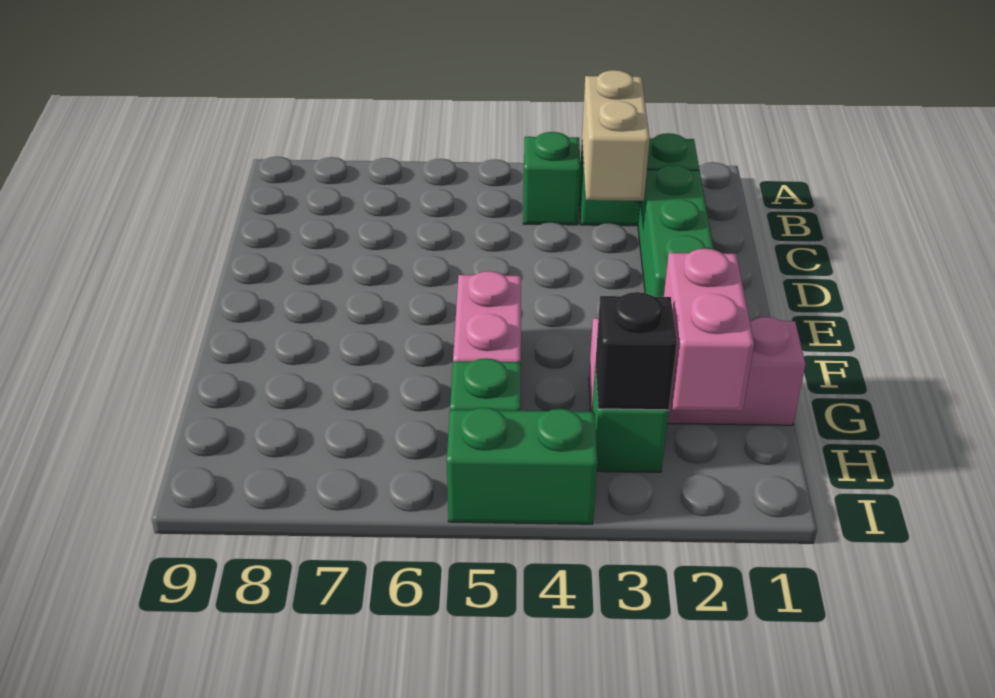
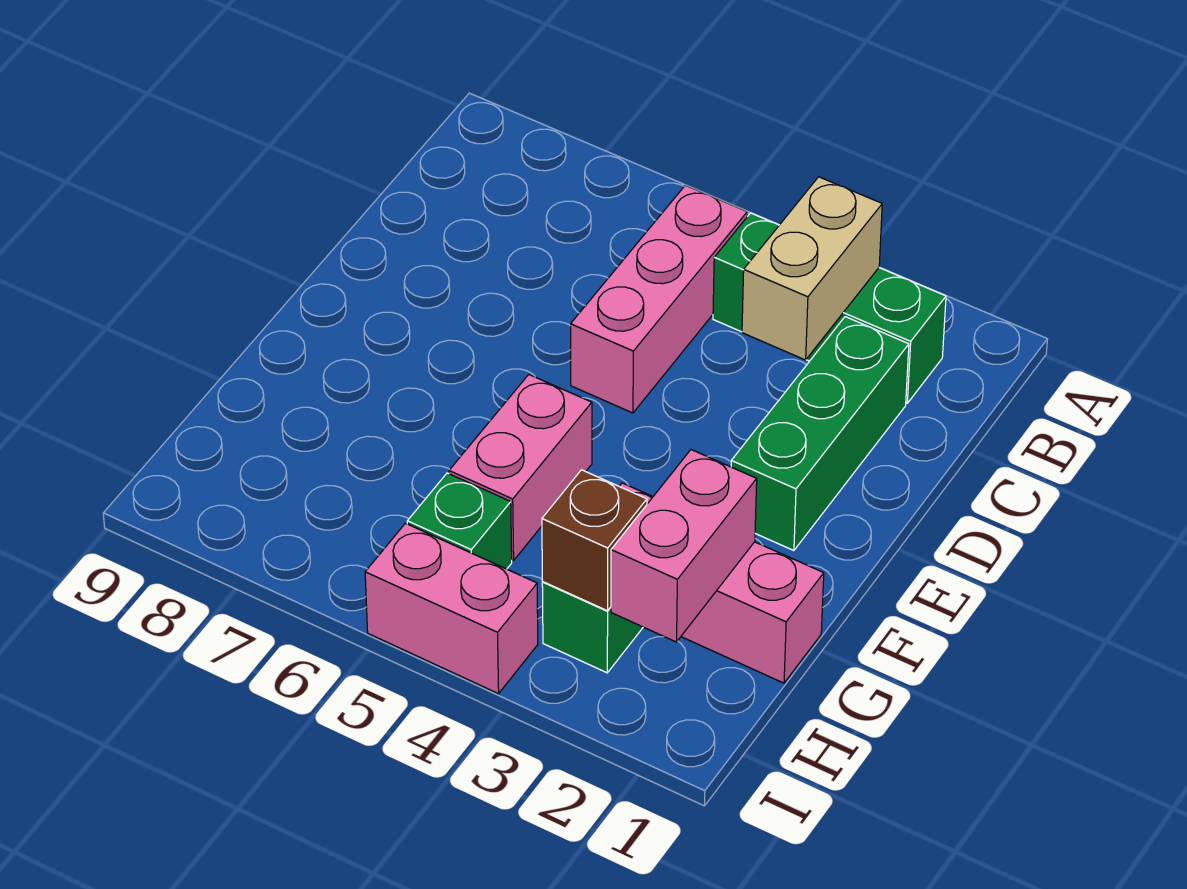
none -> pink 1x3 brick [571,185,747,413]
black 1x1 brick [595,292,677,410] -> brown 1x1 brick [542,470,647,611]
green 1x2 brick [447,408,598,524] -> pink 1x2 brick [365,523,538,694]

